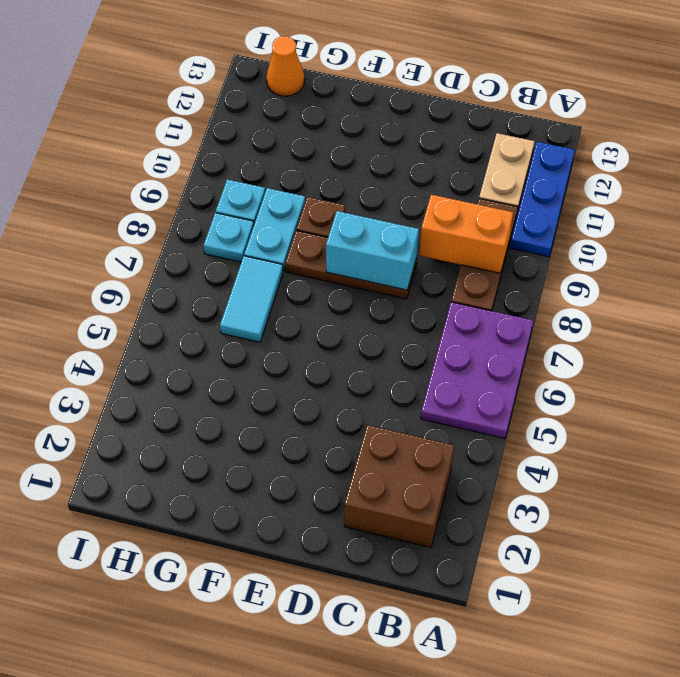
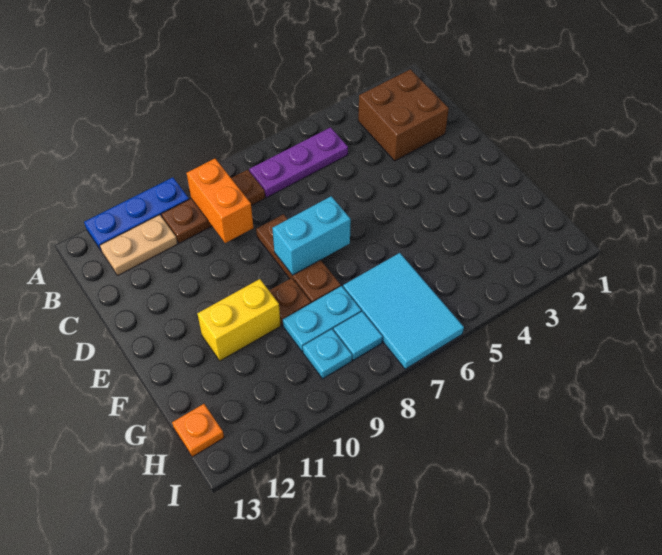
purple 2x3 plate [421,302,533,438] -> purple 1x3 plate [249,127,348,197]
cyan 1x2 brick [326,211,419,290] -> cyan 1x2 brick turned to [272,196,351,275]
none -> yellow 1x2 brick [197,279,281,361]
cyan 1x2 tile [220,256,283,342] -> cyan 2x3 tile [343,253,464,369]
cyan 1x1 plate [204,213,254,262] -> cyan 1x1 tile [334,311,383,360]
orange 1x1 cone [266,36,304,96] -> orange 1x1 plate [172,404,224,457]

